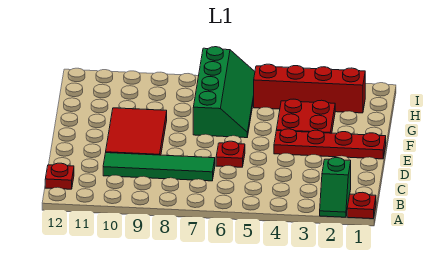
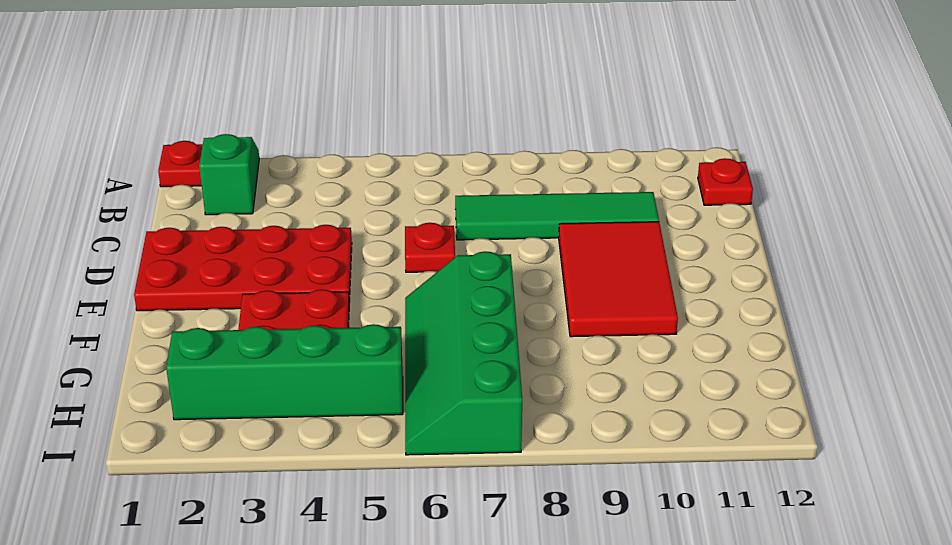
red 1x4 plate [274,129,386,159] -> red 2x4 plate [134,225,352,311]
red 1x4 brick [254,64,365,113] -> green 1x4 brick [166,324,403,420]

